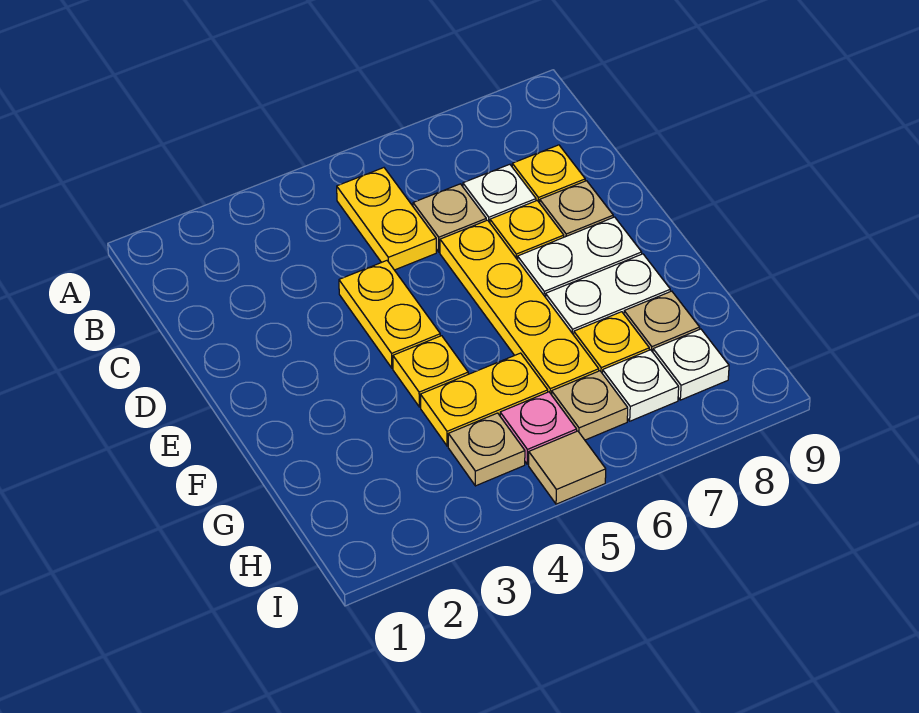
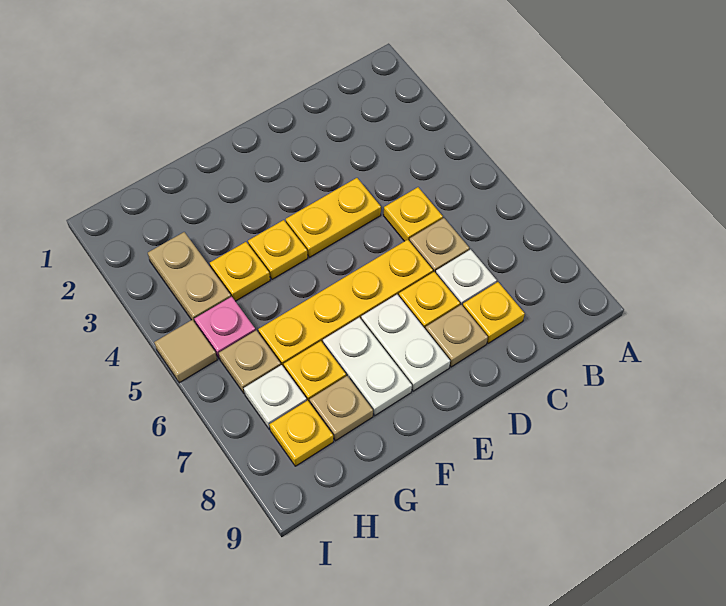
yellow 1x2 plate [337,168,436,270] -> yellow 1x1 plate [384,187,443,241]
yellow 1x2 plate [420,353,548,446] -> yellow 1x1 plate [210,242,270,301]
tan 1x1 plate [448,413,525,486] -> tan 1x2 plate [148,232,231,323]
white 1x1 plate [653,329,729,400] -> yellow 1x1 plate [269,400,333,466]

